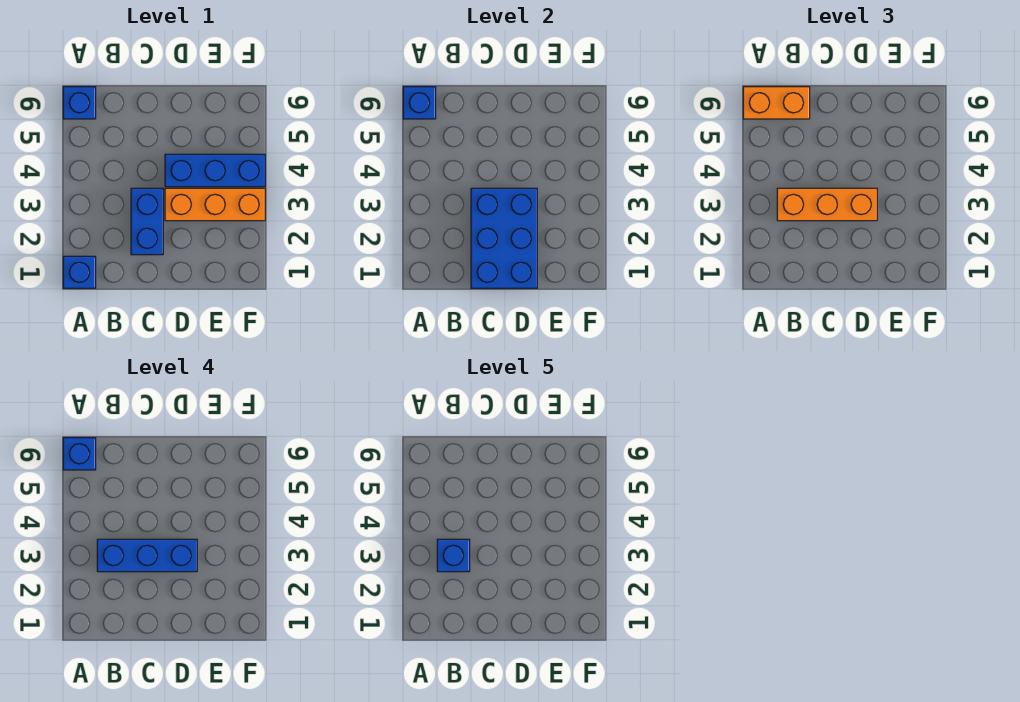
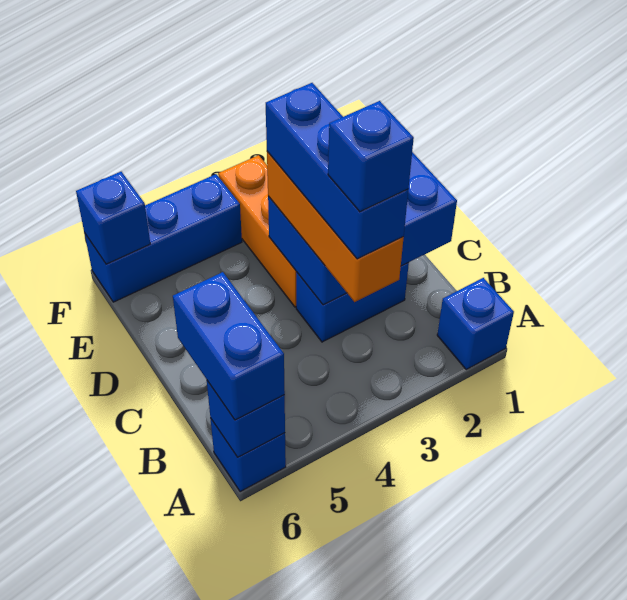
orange 1x2 brick [743,87,810,119] -> blue 1x2 brick [173,272,285,420]
blue 1x1 brick [63,438,96,470] -> blue 1x1 brick moved to [76,172,150,264]
blue 1x3 brick [165,154,265,187] -> blue 1x3 brick turned to [84,174,242,302]

